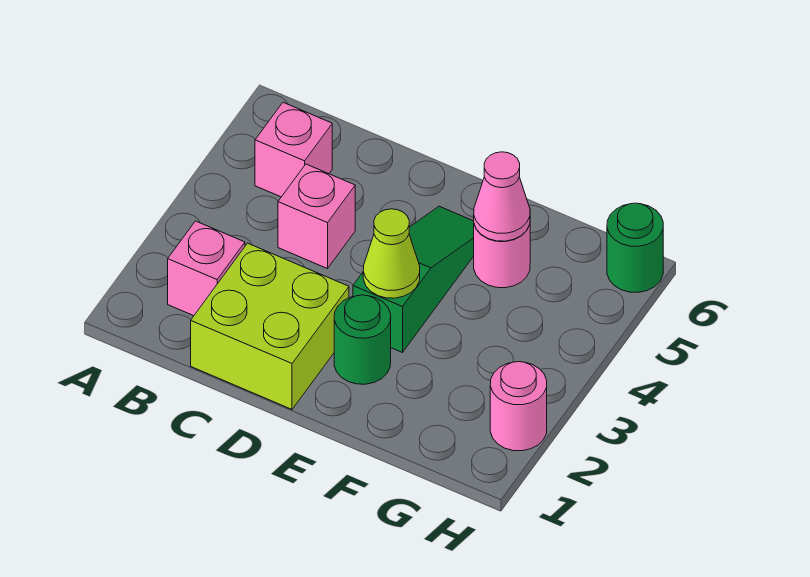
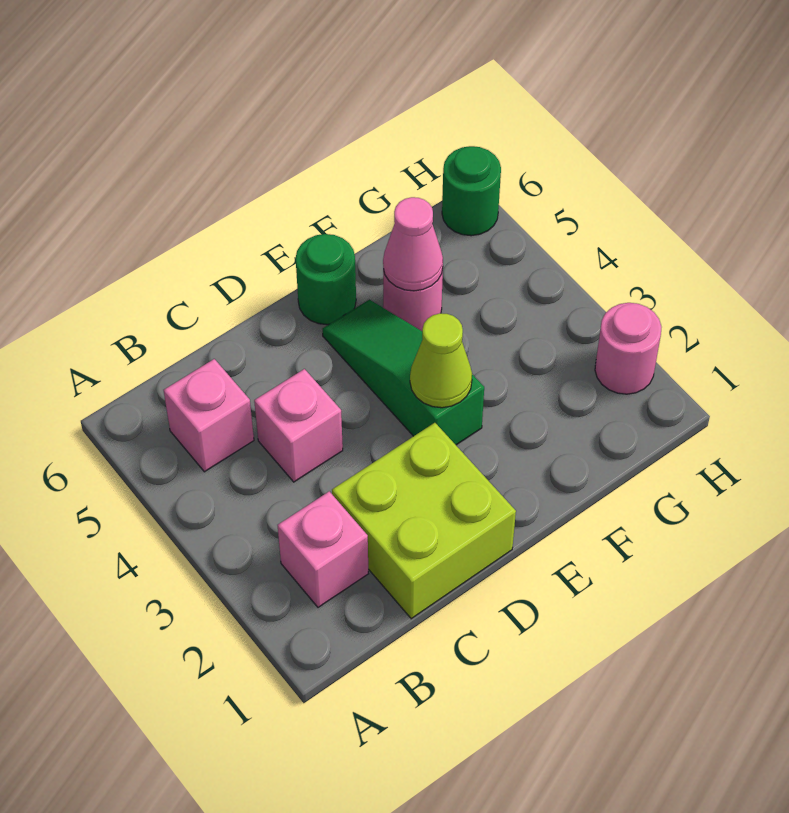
green 1x1 round brick [334,295,391,384] -> green 1x1 round brick moved to [296,234,356,325]

